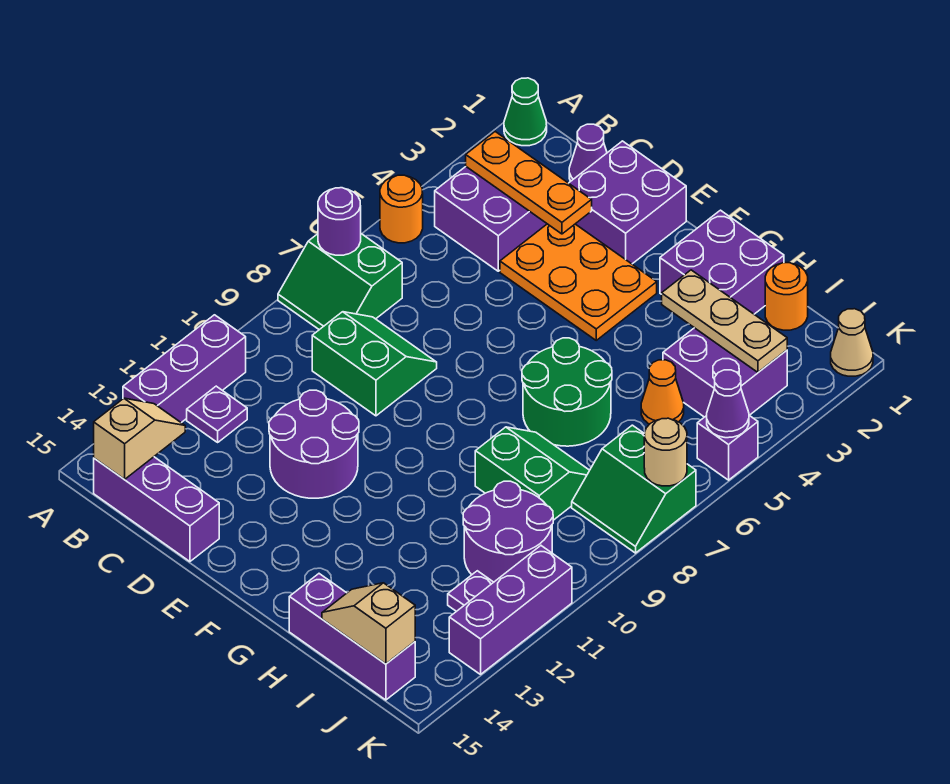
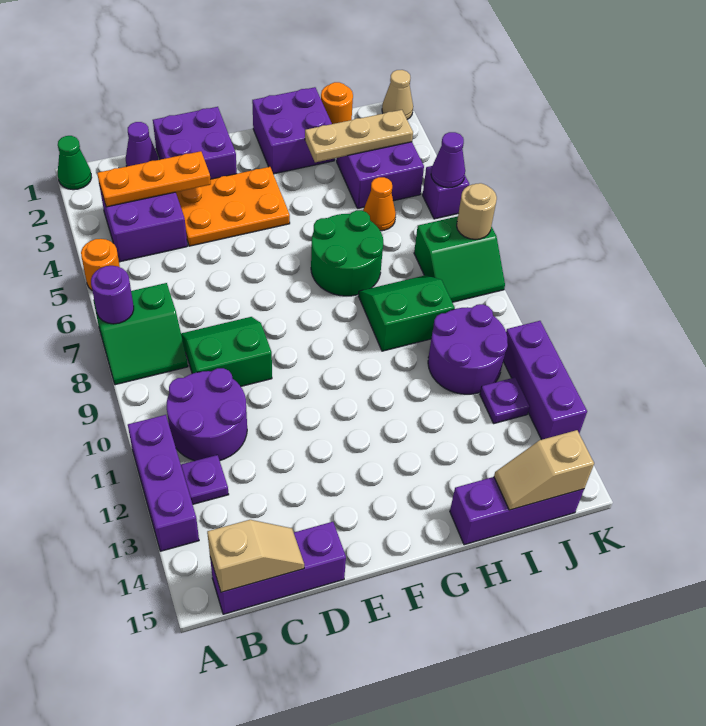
tan 1x2 slope [94,398,185,479] -> tan 1x2 slope turned to [207,520,304,592]
purple 2x2 round brick [269,390,359,498] -> purple 2x2 round brick moved to [167,368,247,461]

